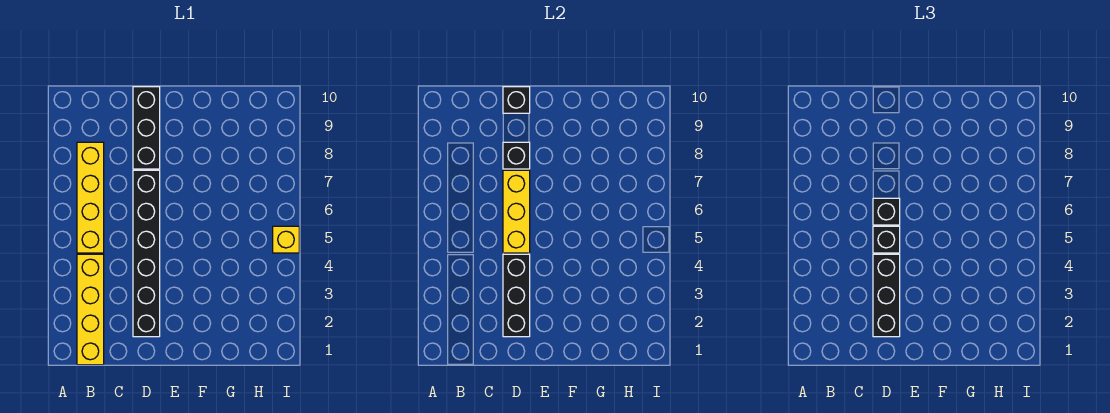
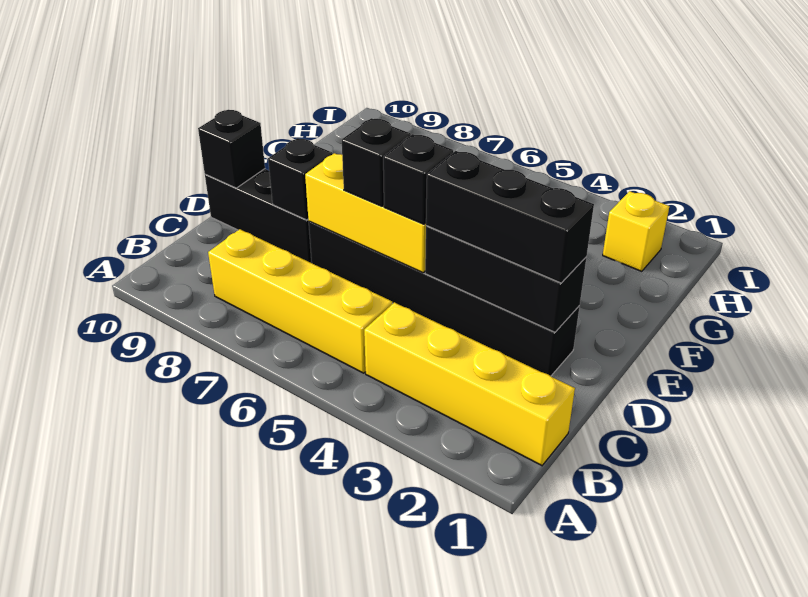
yellow 1x1 brick [273,226,299,253] -> yellow 1x1 brick moved to [603,191,669,271]

